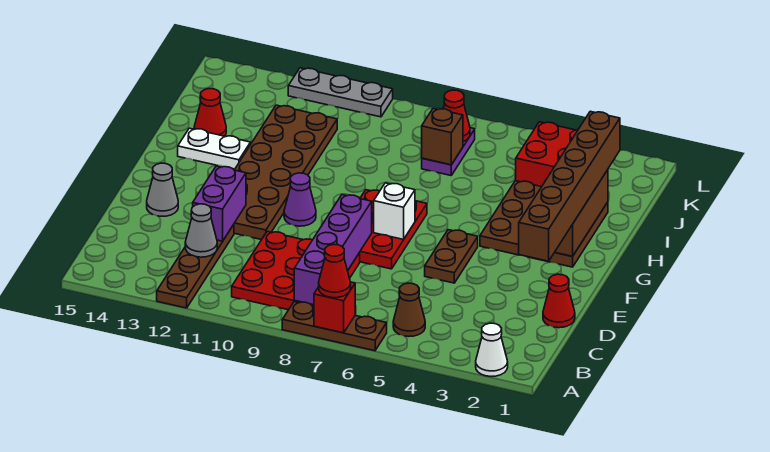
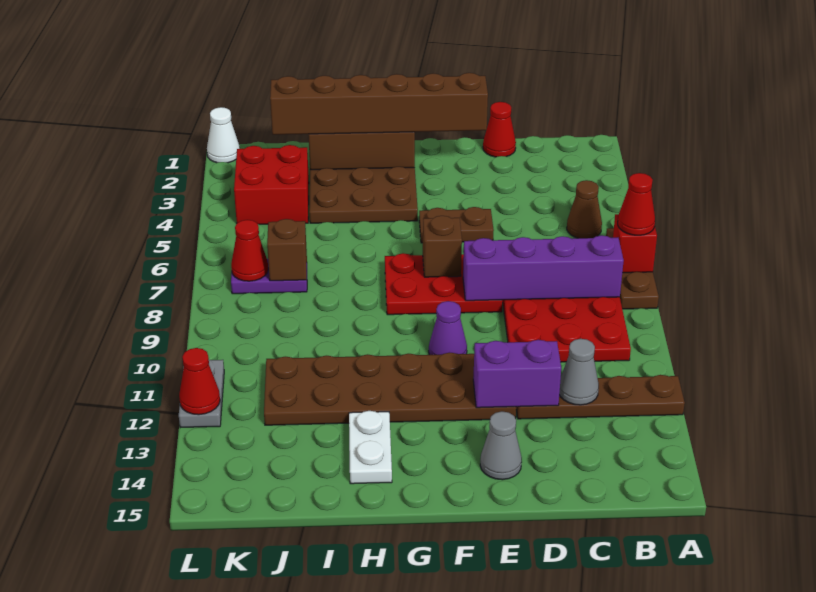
white 1x1 cone [476,323,508,376] -> white 1x1 cone moved to [207,107,240,163]
white 1x1 brick [374,183,415,239] -> brown 1x1 brick [423,216,462,277]
red 1x1 cone [194,89,226,136] -> red 1x1 cone moved to [179,348,220,415]
grey 1x3 plate [288,68,393,117] -> grey 1x2 plate [179,360,224,428]

